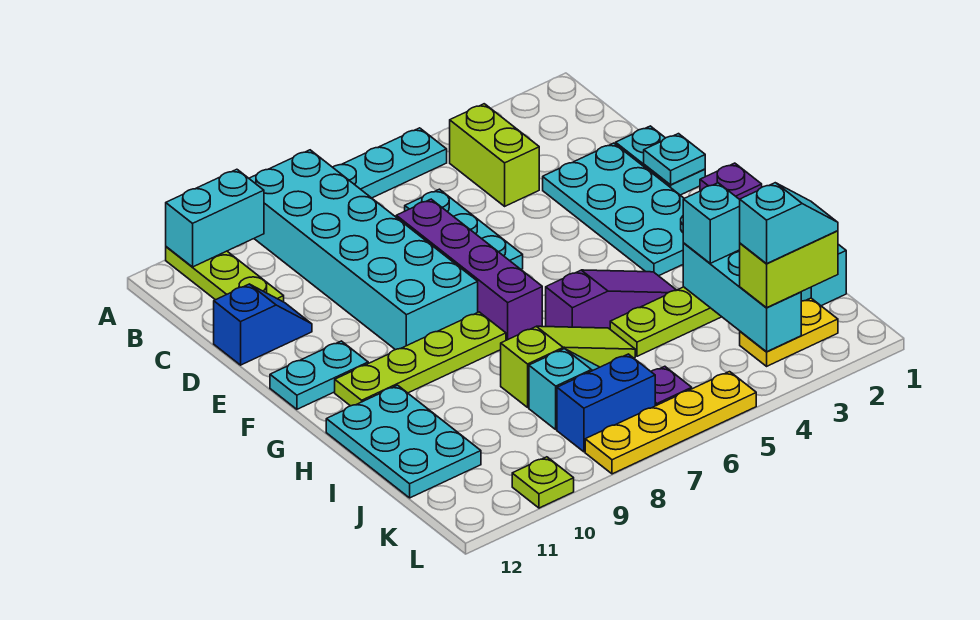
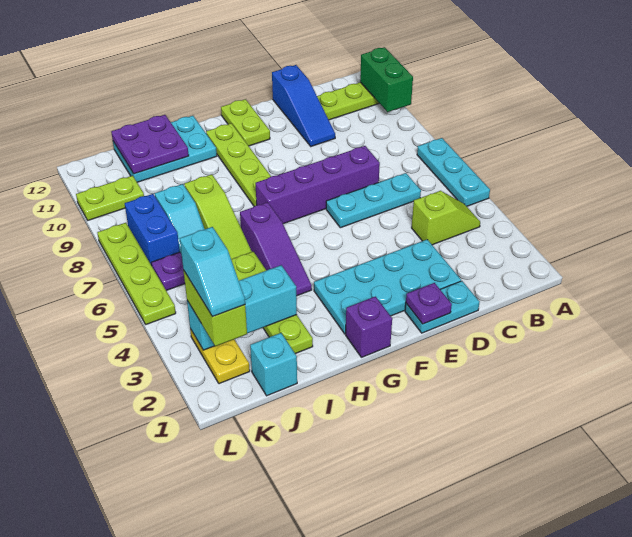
cyan 2x6 brick [249,150,478,350] -> none
cyan 1x2 brick [166,169,264,267] -> green 1x2 brick [360,47,413,112]
lime 1x2 brick [450,104,539,206] -> lime 1x2 slope [412,191,480,245]
blue 1x2 slope [214,284,312,365] -> blue 1x3 slope [272,65,335,146]
cyan 1x1 plate [644,134,705,185] -> purple 1x1 plate [406,283,452,324]
cyan 1x2 plate [270,341,368,409] -> lime 1x2 plate [221,99,270,146]
cyan 1x1 brick [683,183,740,263] -> none
none -> purple 2x2 plate [111,115,189,174]
yellow 1x4 plate [585,372,756,474] -> lime 1x4 plate [97,223,176,324]
lime 1x1 plate [512,457,574,508] -> lime 1x2 plate [76,176,144,220]

